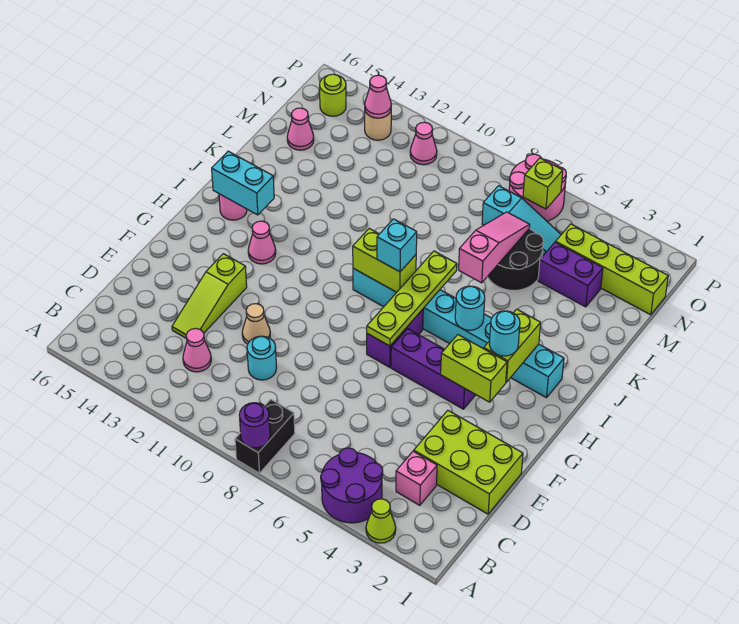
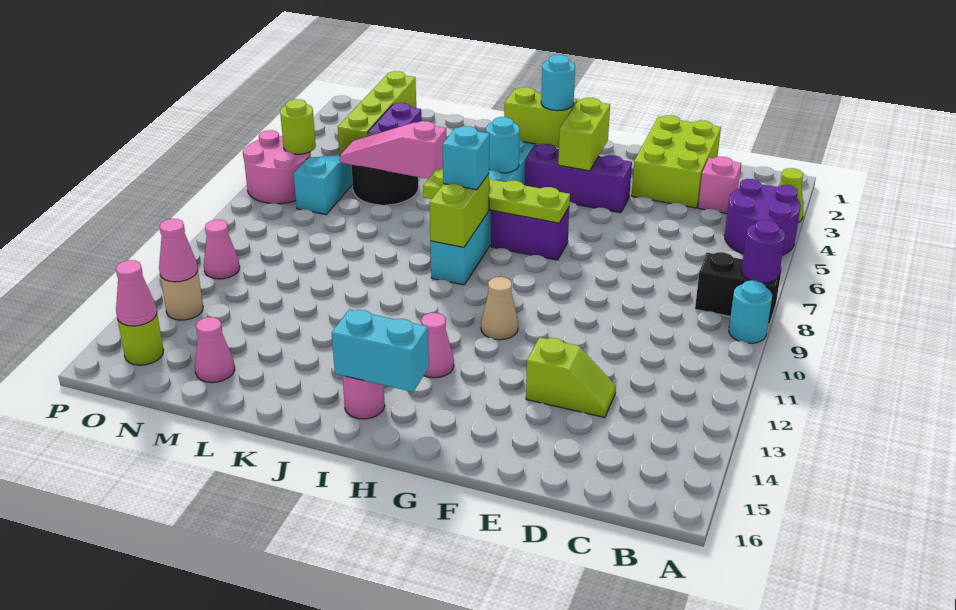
pink 1x1 cone [183,328,211,372] -> pink 1x1 cone moved to [116,260,157,326]
cyan 1x1 round brick [247,336,277,380] -> cyan 1x1 round brick moved to [729,280,772,343]
lime 1x3 slope [172,254,247,339] -> lime 1x2 slope [526,337,616,417]
tan 1x1 cone [242,304,270,344] -> tan 1x1 cone moved to [481,277,518,340]
purple 1x3 brick [391,329,476,409] -> purple 1x3 brick turned to [525,144,632,213]
cyan 1x2 brick [212,151,274,215] -> cyan 1x2 brick turned to [332,309,429,392]
lime 1x1 brick [523,158,563,209] -> lime 1x1 round brick [280,99,316,154]

